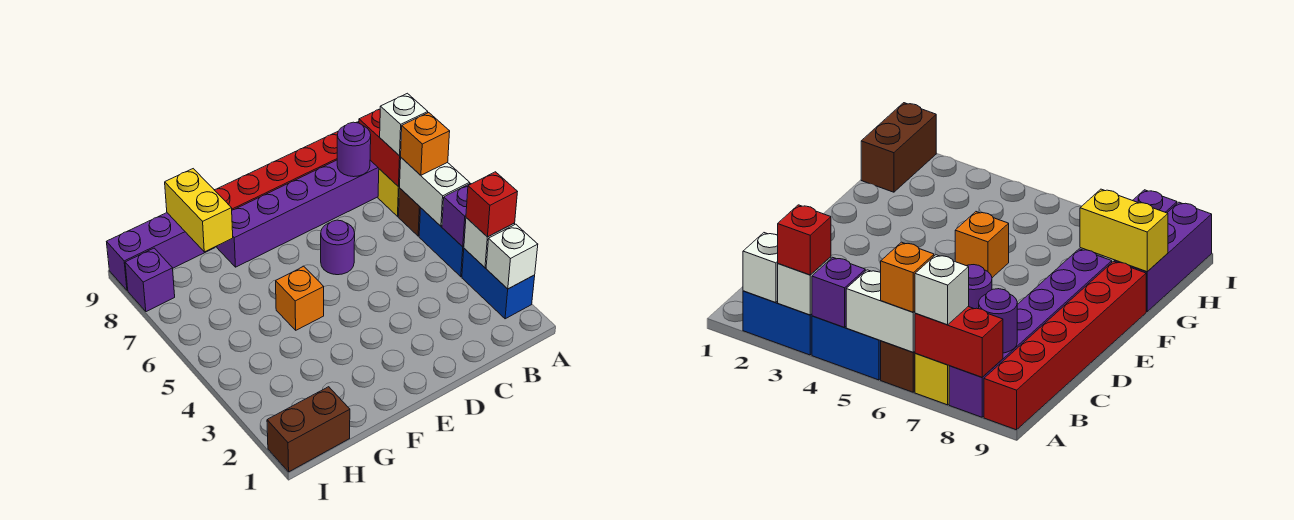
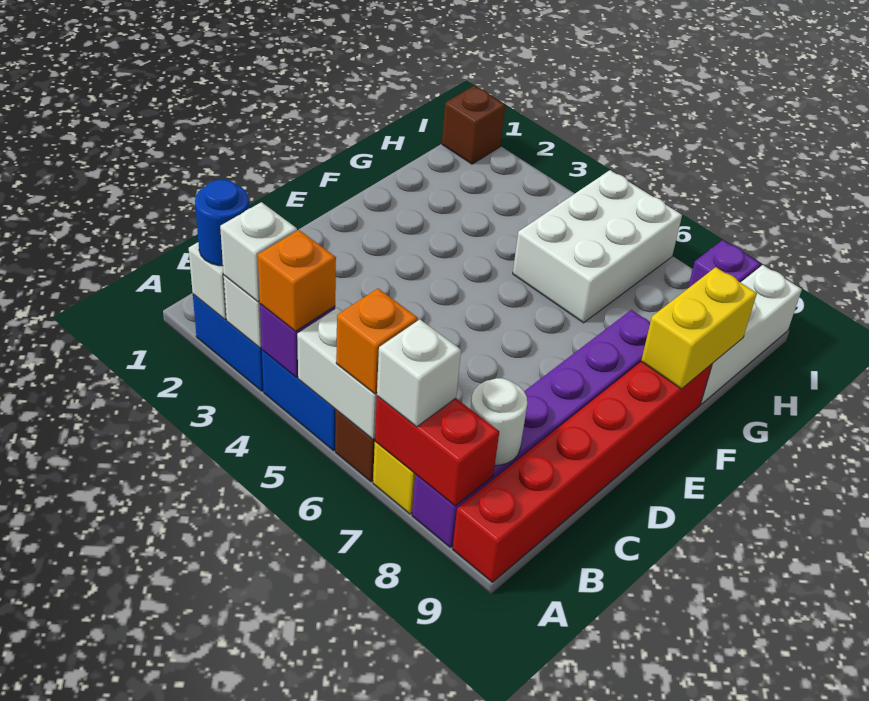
none -> blue 1x1 round brick [195,180,249,266]
red 1x1 brick [466,172,517,237] -> white 1x1 brick [220,202,297,302]
purple 1x1 round brick [337,122,371,177] -> white 1x1 round brick [470,378,527,465]
purple 1x1 round brick [321,220,355,275] -> none
orange 1x1 brick [276,266,324,330] -> orange 1x1 brick moved to [258,230,336,331]
none -> white 2x3 brick [513,170,682,323]
yellow 1x2 brick [165,169,233,252] -> yellow 1x2 brick turned to [641,267,757,389]
purple 1x3 brick [107,213,215,290] -> white 1x3 brick [701,265,802,404]
brown 1x2 brick [267,387,350,472] -> brown 1x1 brick [442,86,505,164]

